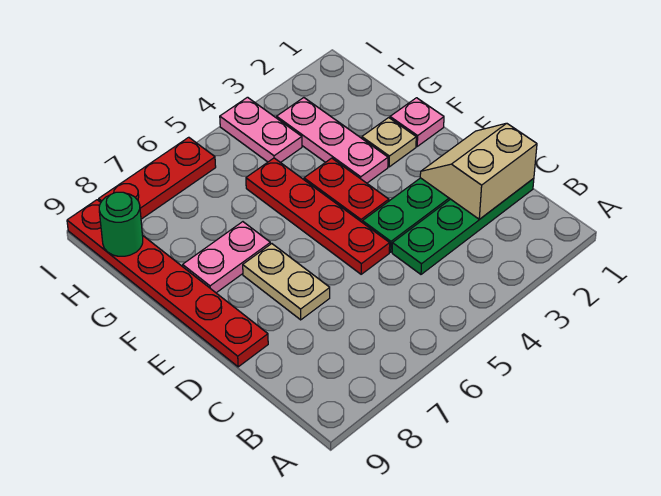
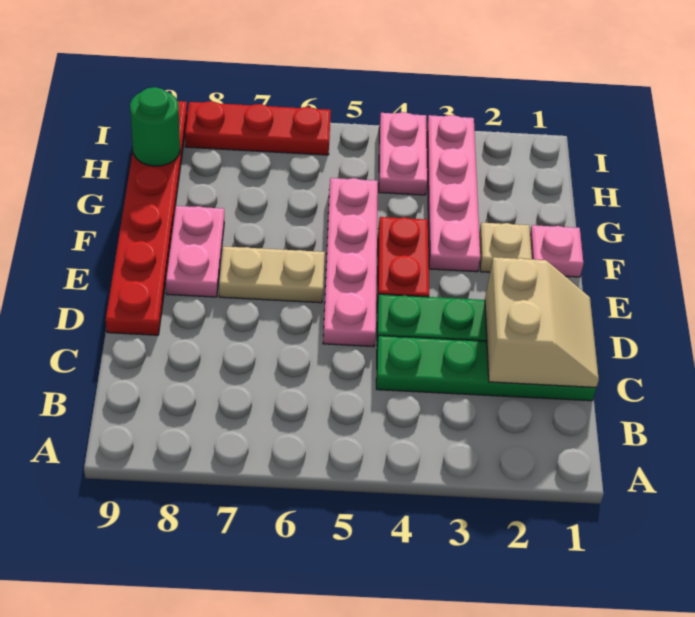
tan 2x2 slope [420,123,537,219] -> tan 2x2 slope turned to [485,257,599,388]
red 1x4 plate [246,158,390,274] -> pink 1x4 plate [323,178,378,347]
tan 1x2 plate [243,244,330,320] -> tan 1x2 plate turned to [219,246,325,303]
pink 1x3 plate [277,98,388,183] -> pink 1x4 plate [427,115,480,272]
pink 1x2 plate [183,222,270,293] -> pink 1x2 plate turned to [166,206,224,297]

